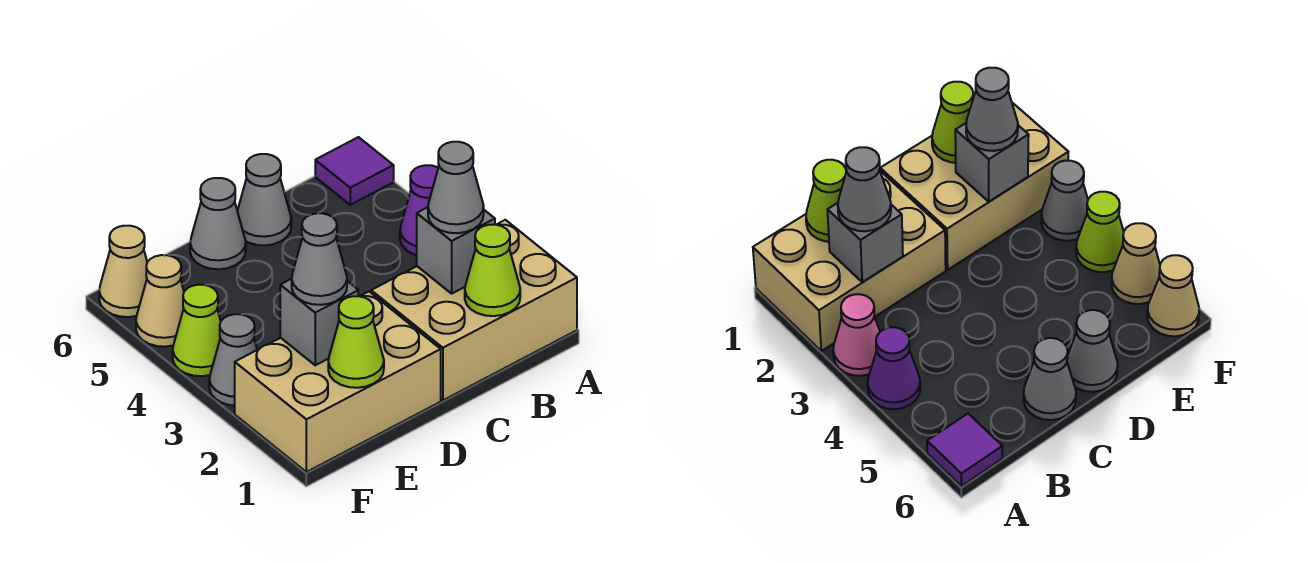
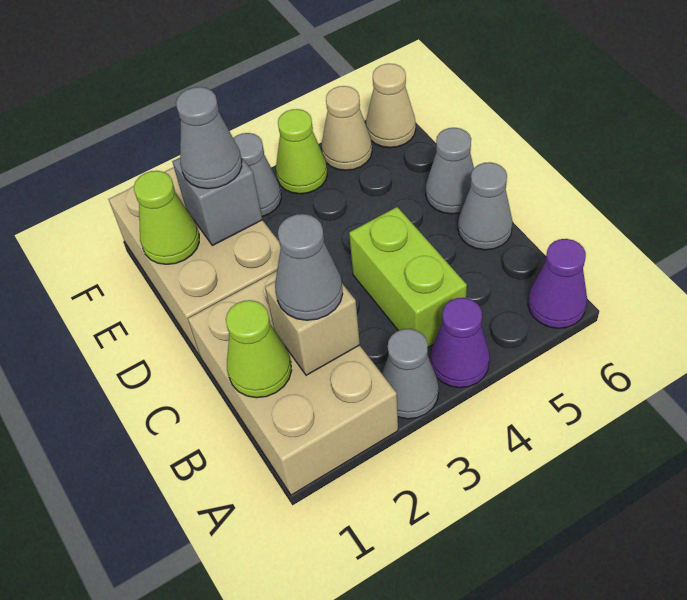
pink 1x1 cone [833,294,880,376] -> grey 1x1 cone [382,329,439,419]
purple 1x1 tile [315,137,394,205] -> purple 1x1 cone [528,239,587,328]
grey 1x1 brick [417,207,495,294] -> tan 1x1 brick [265,281,360,375]
none -> lime 1x2 brick [349,207,467,347]

